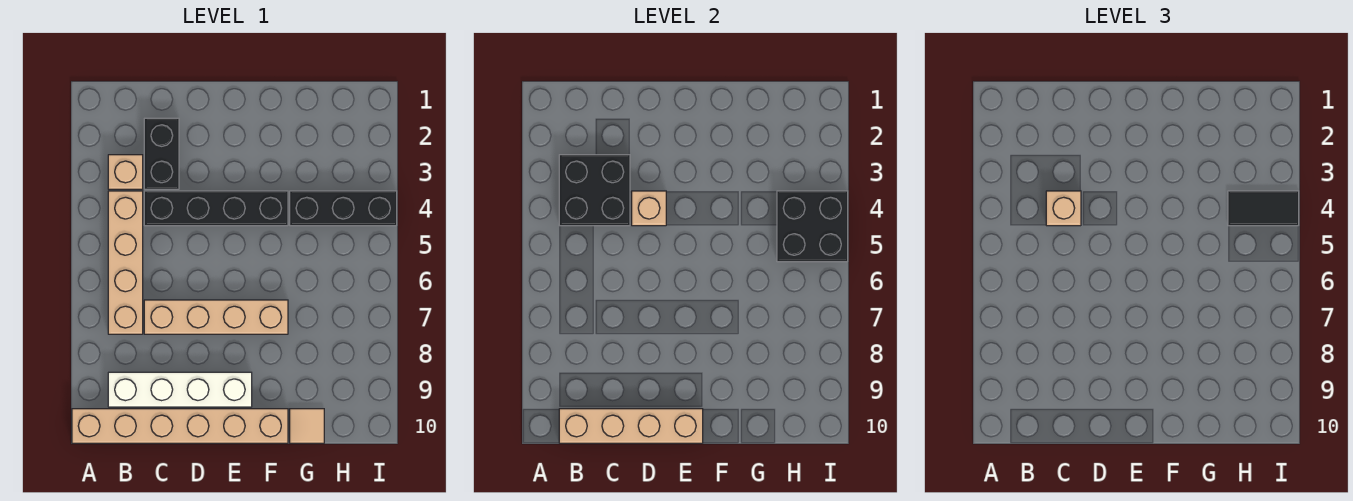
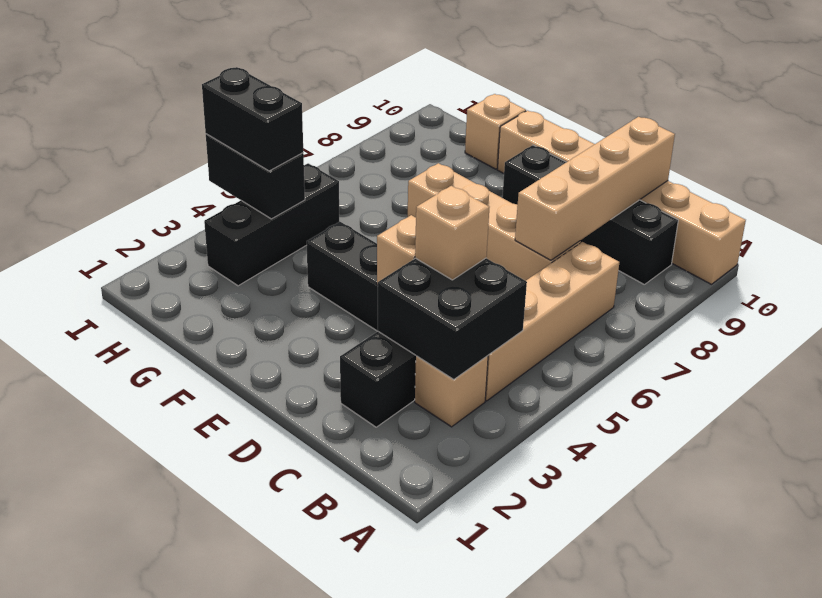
white 1x4 brick [108,372,252,407] -> black 1x4 brick [502,145,678,284]
tan 1x4 brick [559,409,703,443] -> tan 1x4 brick turned to [515,117,675,260]
black 1x3 brick [290,191,397,226] -> black 1x3 brick turned to [204,163,339,286]
tan 1x1 tile [290,409,324,443] -> tan 1x1 brick [465,94,526,169]
black 2x2 brick [777,191,848,262] -> black 1x2 brick [206,134,305,219]
black 1x2 tile [1228,191,1299,226] -> black 1x2 brick [202,67,303,171]

